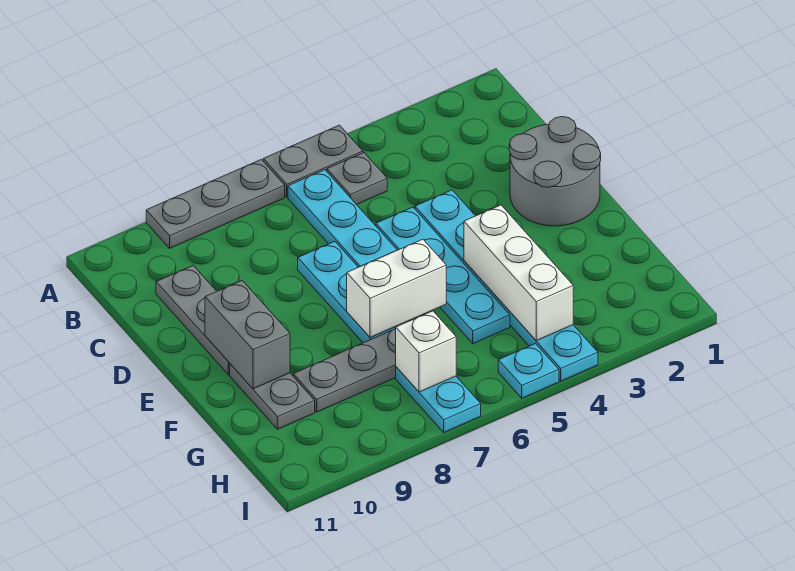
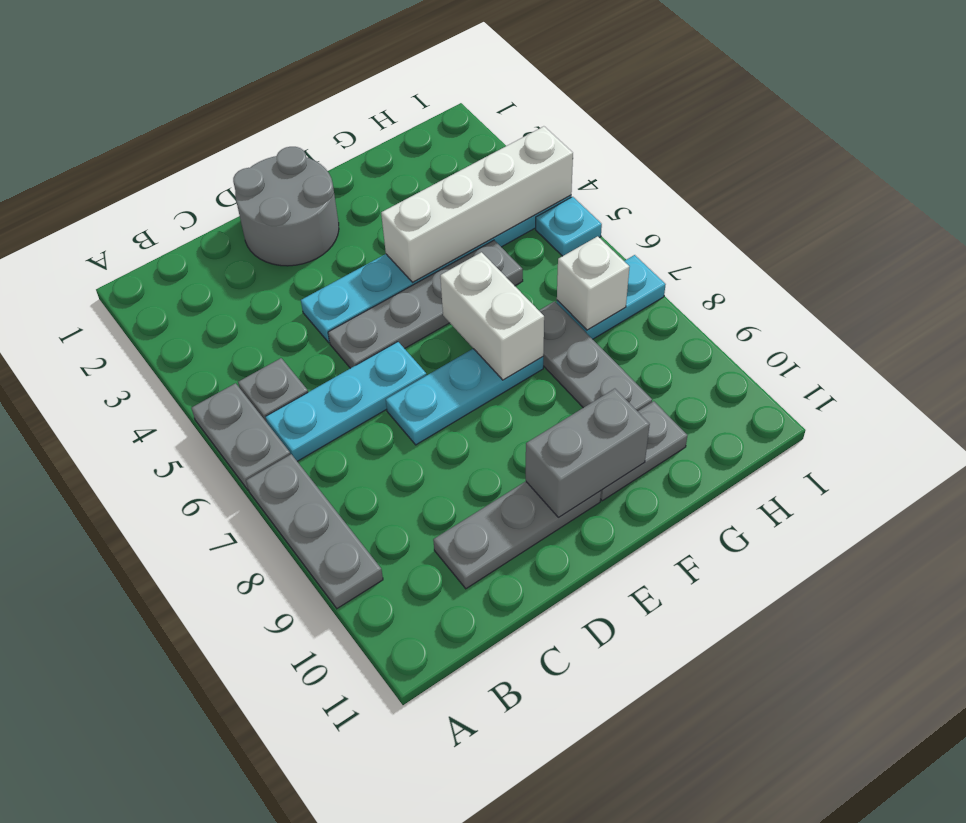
cyan 1x4 plate [376,207,510,344] -> grey 1x4 plate [328,240,523,368]
white 1x3 brick [464,205,573,341] -> white 1x4 brick [381,126,573,282]

